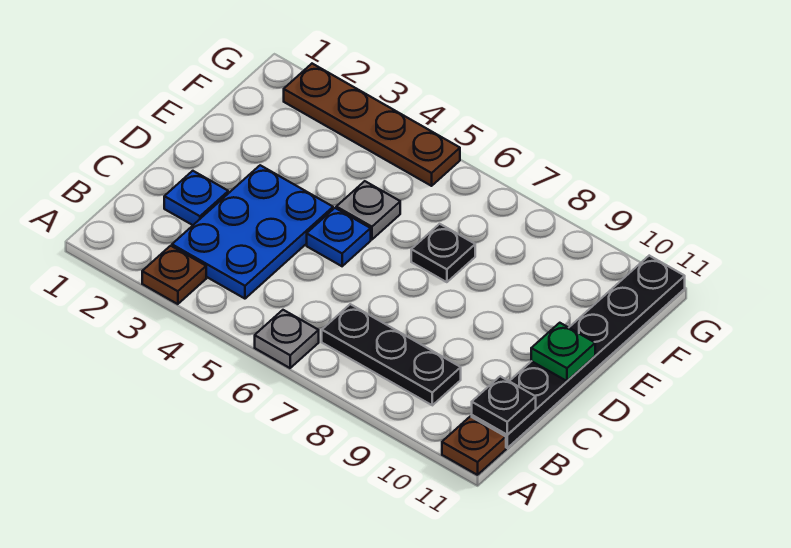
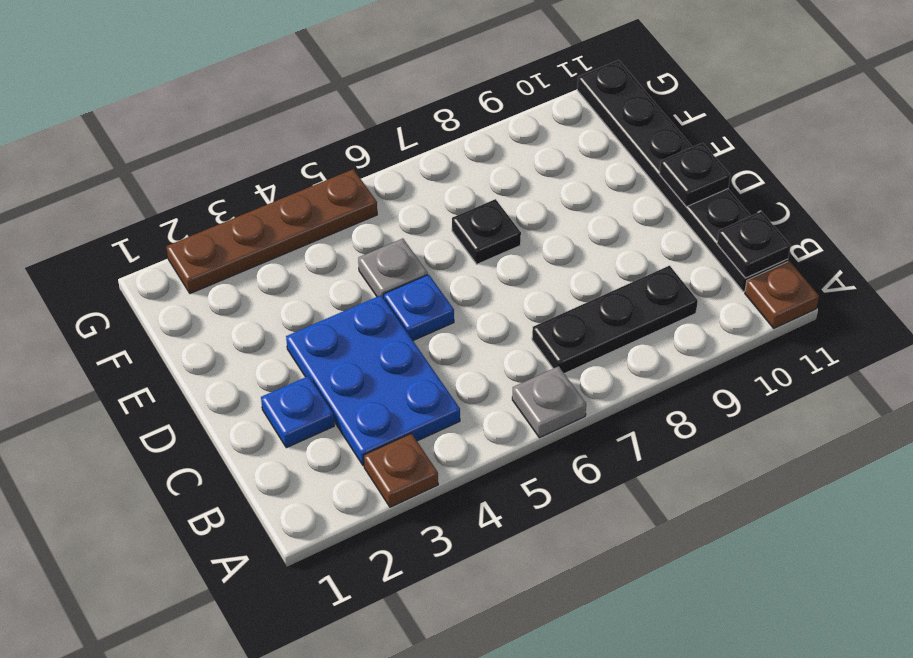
green 1x1 plate [531,323,595,381] -> black 1x1 plate [659,143,730,207]

